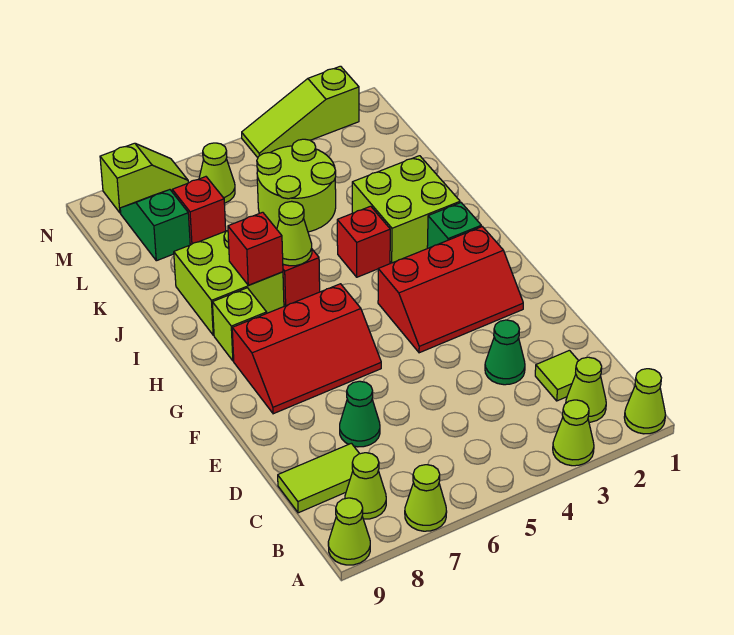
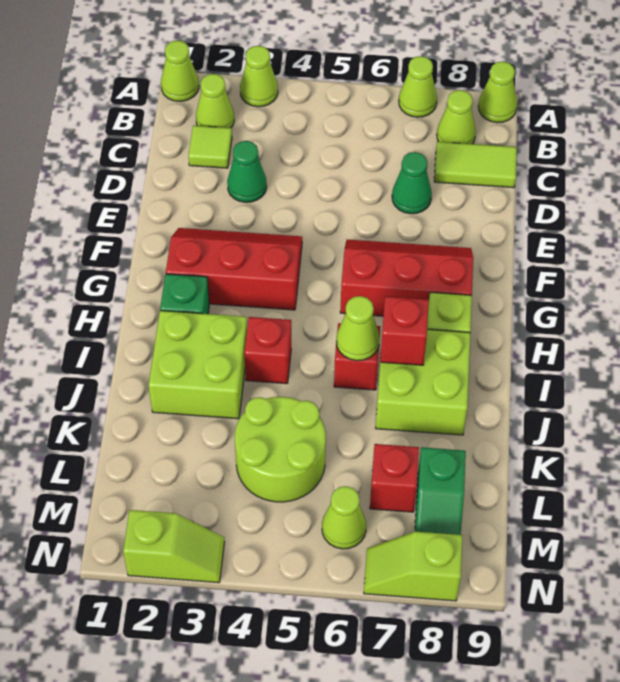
lime 1x3 slope [242,66,359,158] -> lime 1x2 slope [123,510,224,583]

